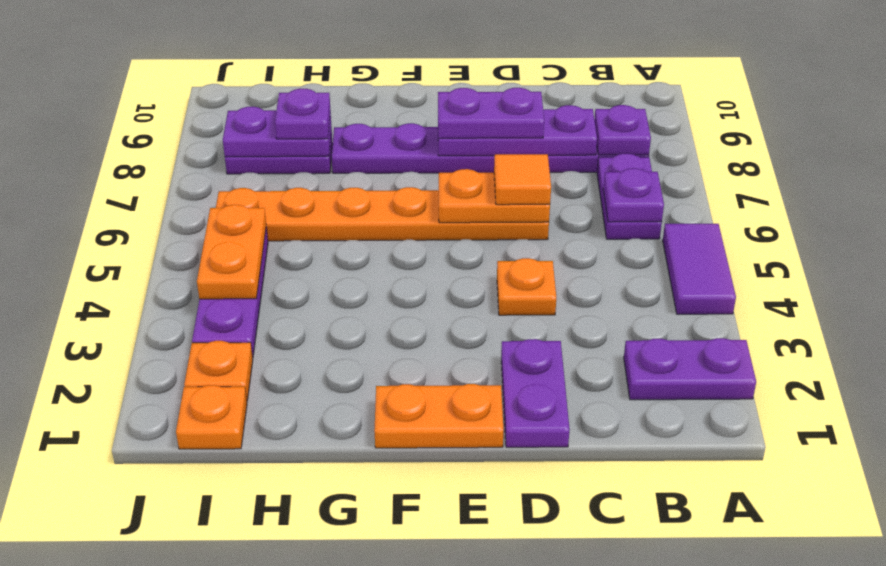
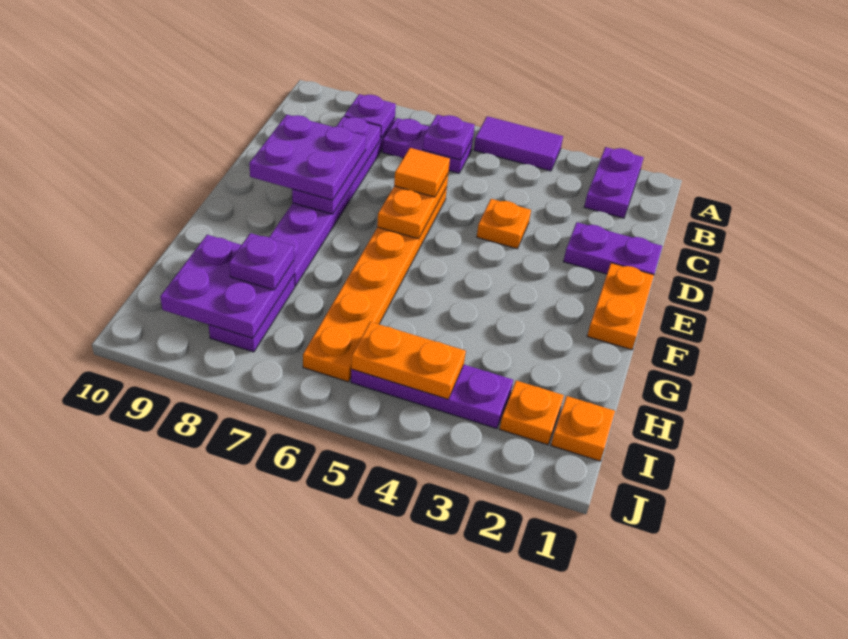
purple 1x2 plate [438,88,544,138] -> purple 2x2 plate [249,115,366,200]
purple 1x2 plate [223,107,331,157] -> purple 2x2 plate [160,235,294,338]

